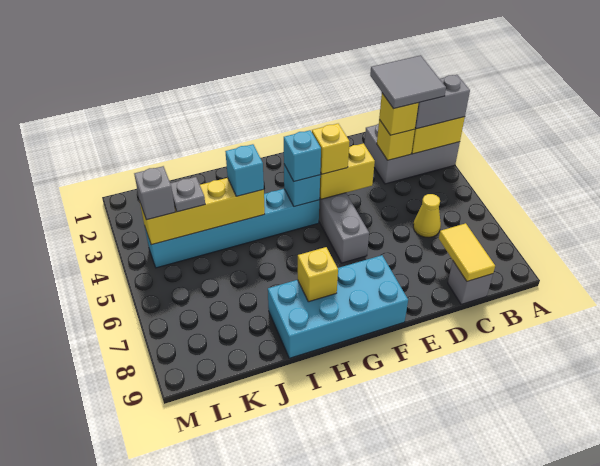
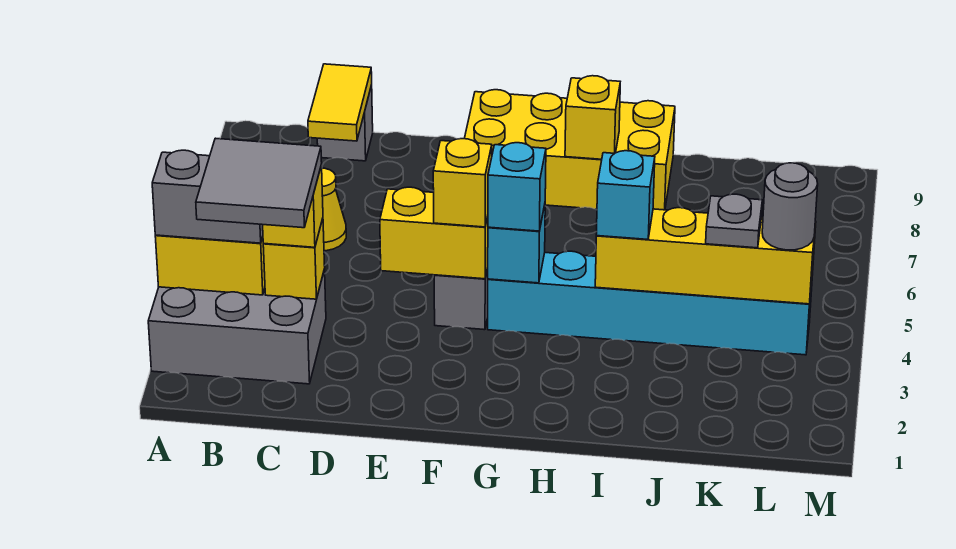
cyan 2x4 brick [268,255,408,358] -> yellow 2x4 brick [464,90,675,210]
grey 1x1 brick [134,166,175,220] -> grey 1x1 round brick [762,163,818,250]

